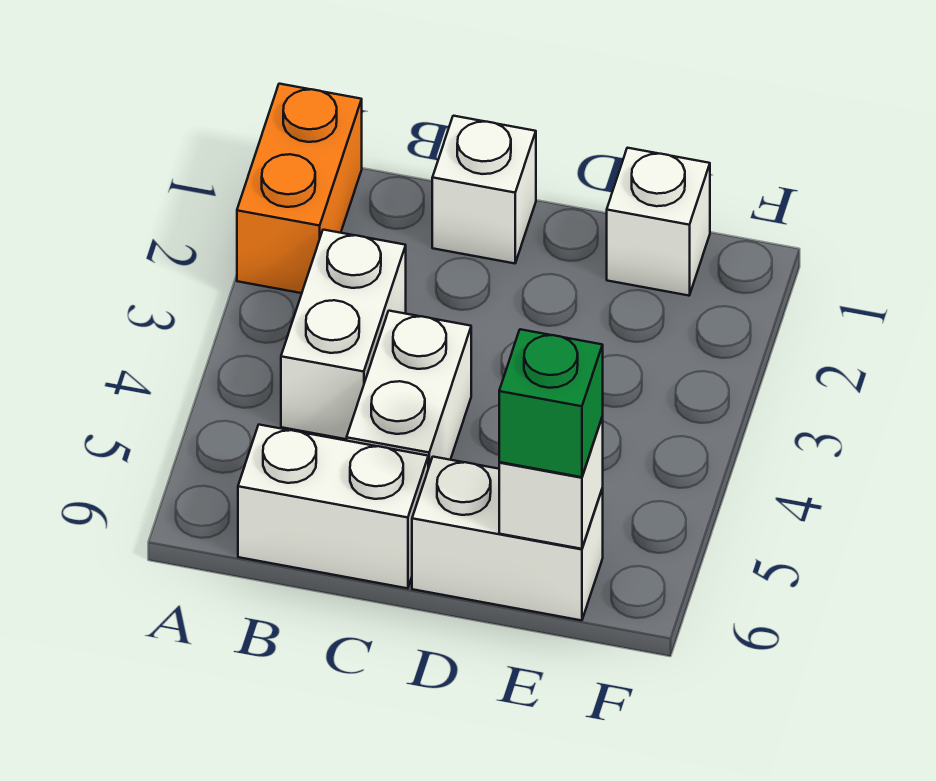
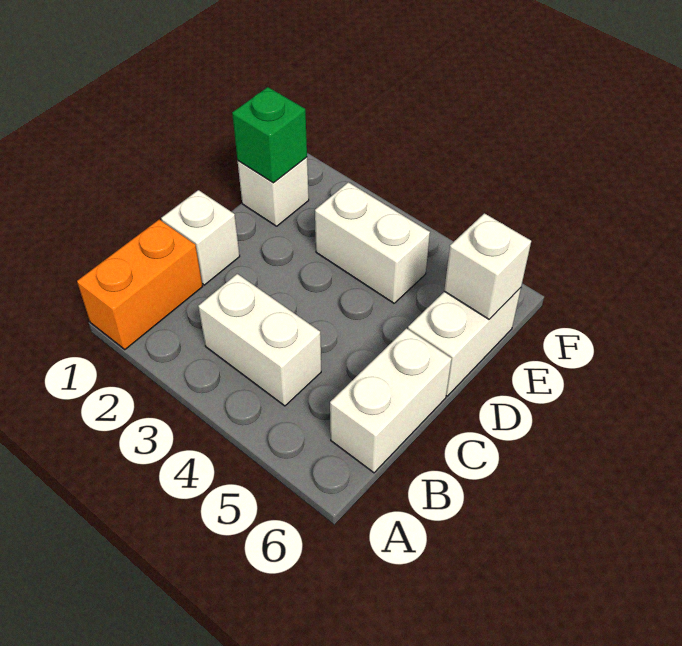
orange 1x2 brick [237,84,362,293] -> orange 1x2 brick turned to [77,219,203,350]
white 1x2 brick [347,311,471,468] -> white 1x2 brick moved to [315,182,430,303]
green 1x1 brick [499,329,603,477] -> green 1x1 brick moved to [232,87,307,183]

